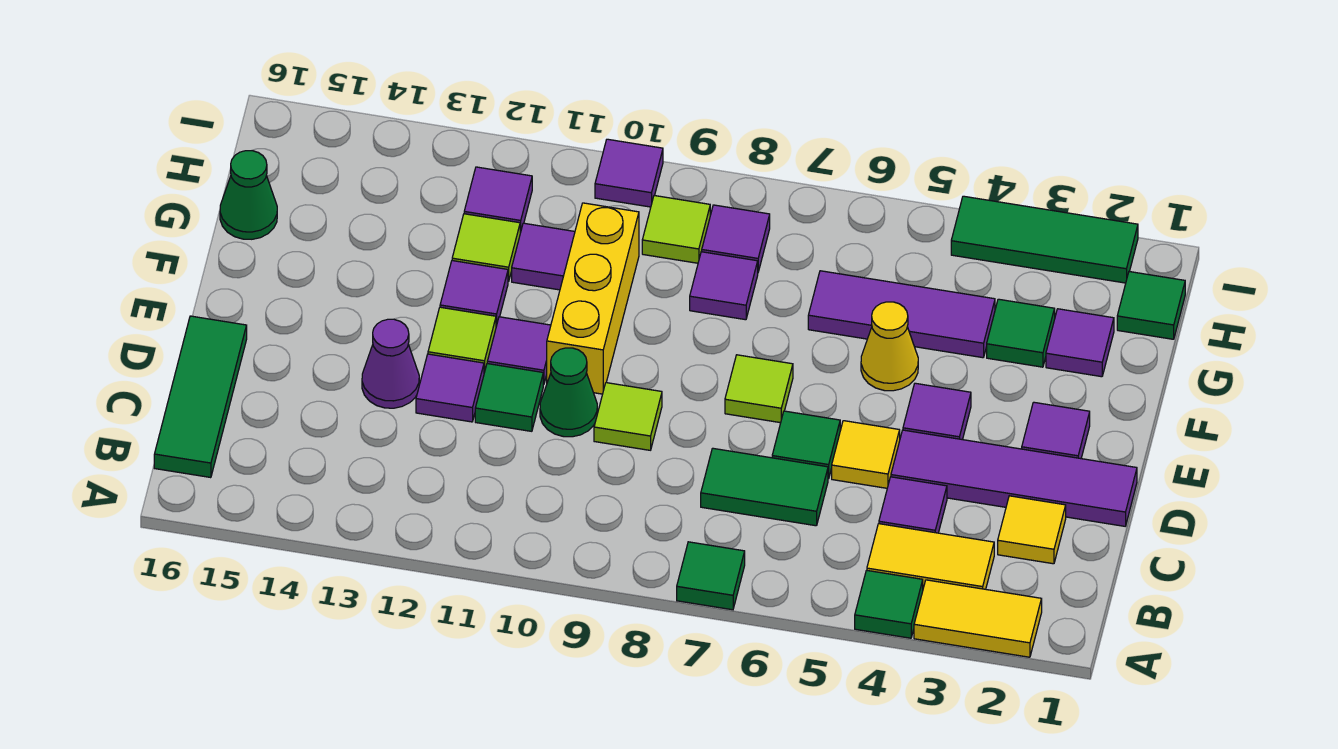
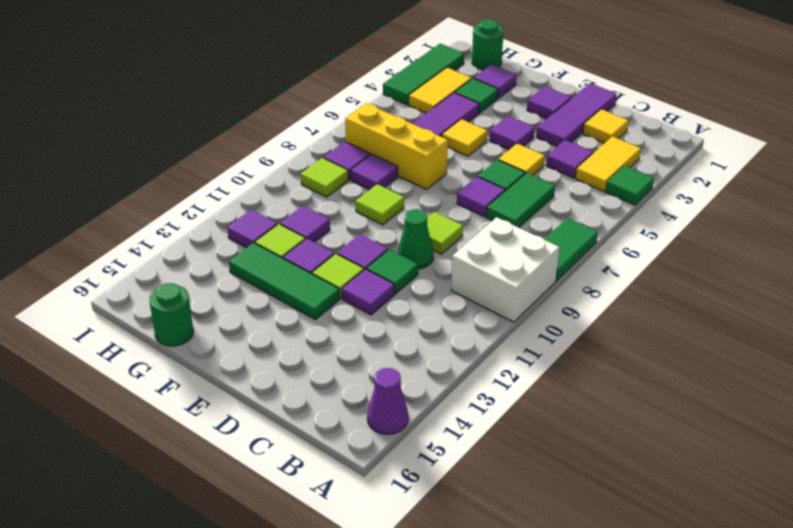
yellow 1x2 tile [914,580,1042,657] -> yellow 1x2 tile moved to [409,68,472,113]
green 1x1 tile [677,542,745,610] -> green 1x2 tile [544,218,598,281]
none -> white 2x2 brick [451,217,560,322]
green 1x3 tile [154,316,247,478] -> green 1x3 tile moved to [229,243,340,320]
purple 1x4 tile [891,430,1137,526] -> purple 1x3 tile [536,83,617,146]
purple 1x1 cone [362,319,419,408] -> purple 1x1 cone moved to [367,368,408,434]
lime 1x1 tile [725,355,793,423] -> lime 1x1 tile moved to [356,184,404,225]
yellow 1x3 brick [547,203,639,394] -> yellow 1x3 brick moved to [345,103,448,189]
yellow 1x1 cone [861,302,918,391] -> yellow 1x1 tile [442,119,487,156]
green 1x1 cone [220,151,277,239] -> green 1x1 round brick [150,283,193,346]
green 1x1 tile [1117,272,1185,339] -> green 1x1 round brick [472,19,504,70]
purple 1x1 tile [595,139,663,207] -> purple 1x1 tile moved to [457,177,505,217]

